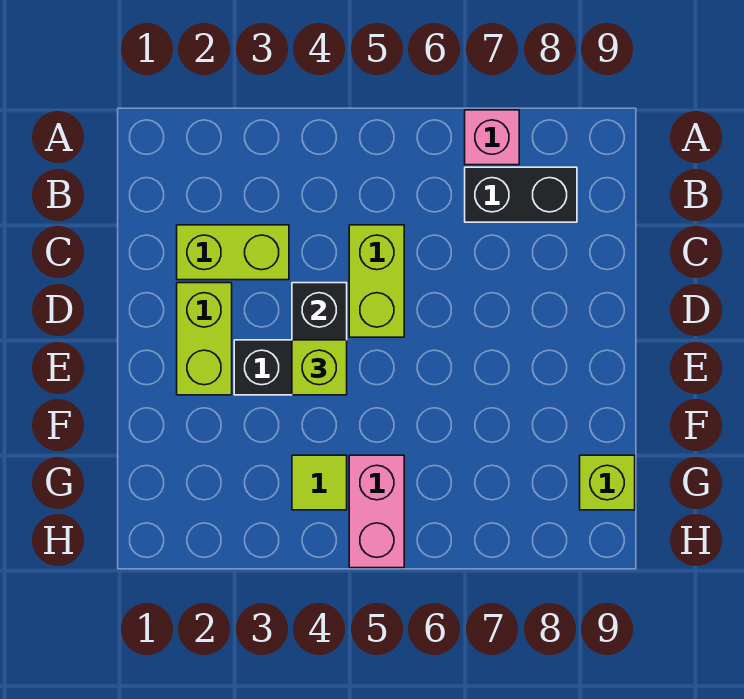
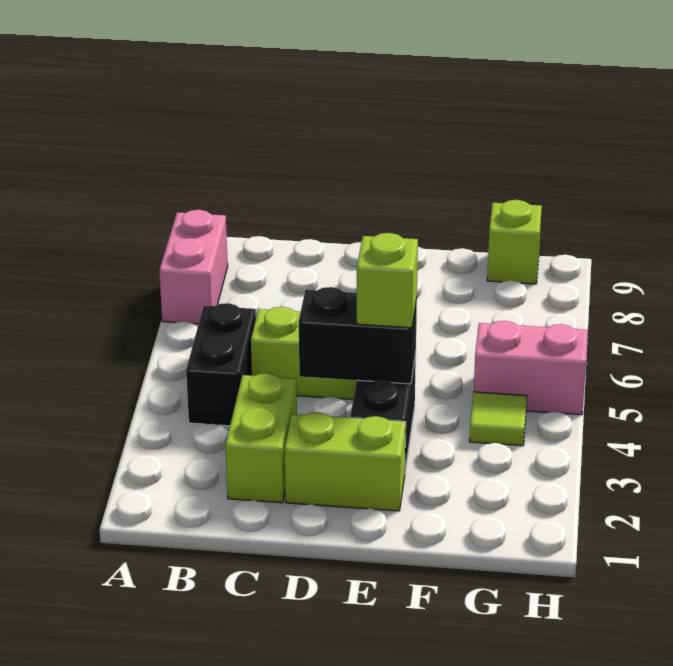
pink 1x1 brick [465,110,519,165] -> pink 1x2 brick [159,210,228,324]
black 1x2 brick [465,167,577,222] -> black 1x2 brick moved to [186,303,256,426]

